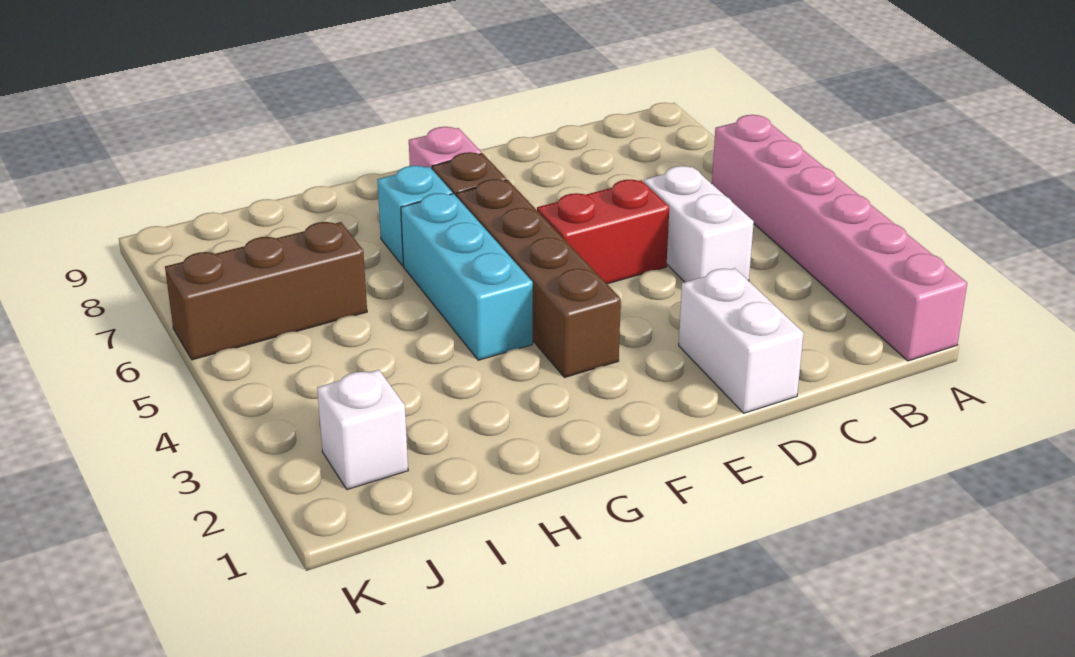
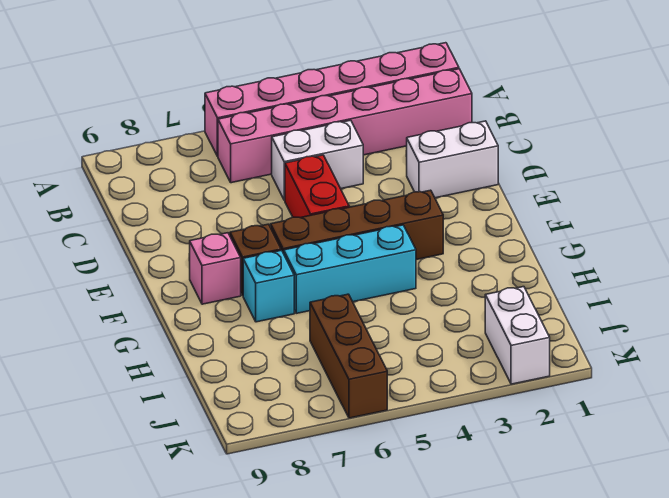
none -> pink 1x6 brick [218,69,472,183]
white 1x1 brick [317,370,408,490] -> white 1x2 brick [485,287,550,384]

